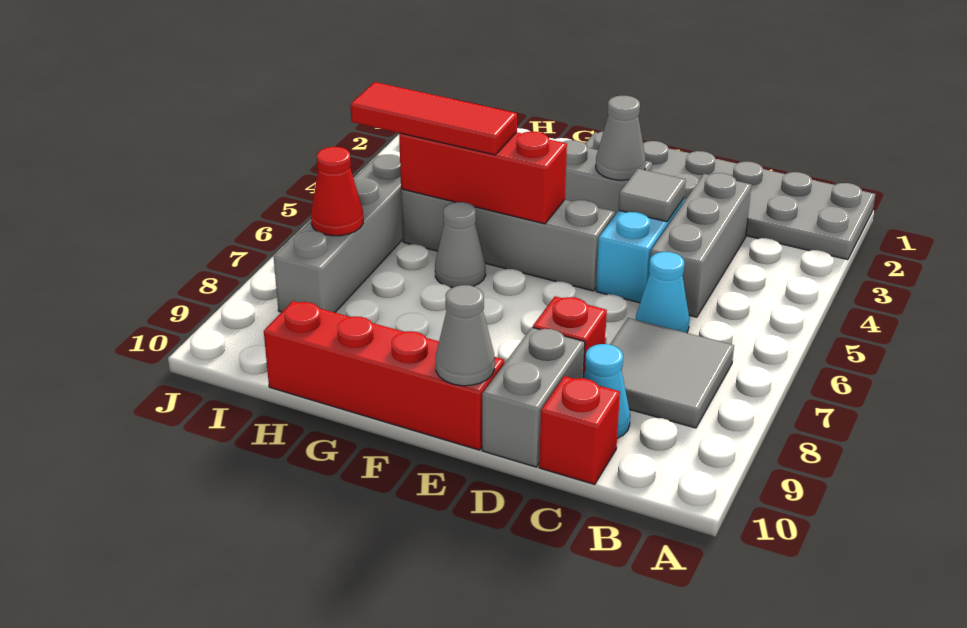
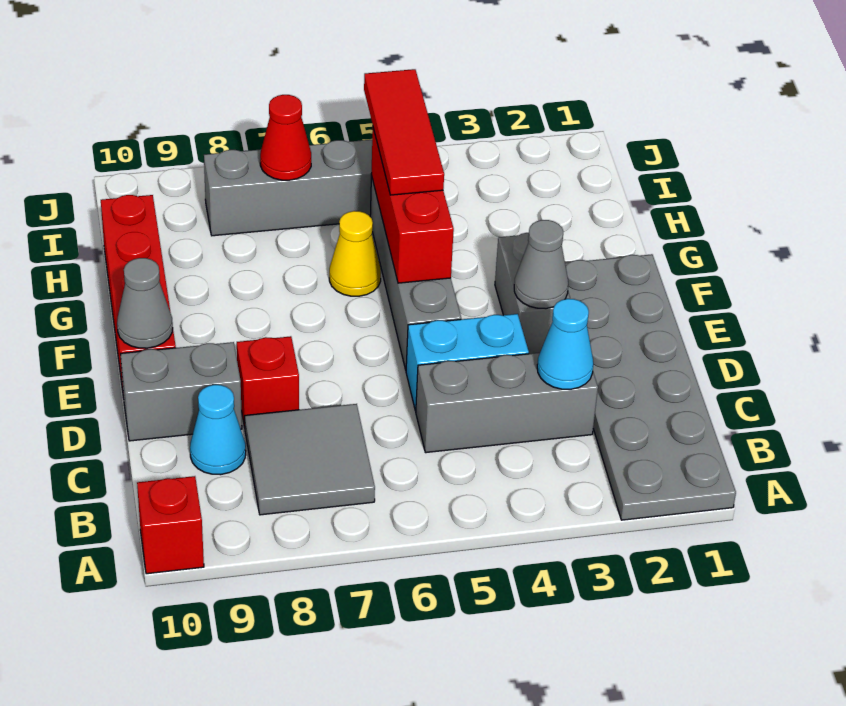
cyan 1x1 cone [636,252,690,333] -> cyan 1x1 cone moved to [537,299,593,389]
red 1x1 brick [539,376,620,485] -> red 1x1 brick moved to [137,476,204,574]
grey 1x1 tile [619,169,686,222] -> none
grey 1x1 cone [435,202,486,288] -> yellow 1x1 cone [329,211,381,296]

